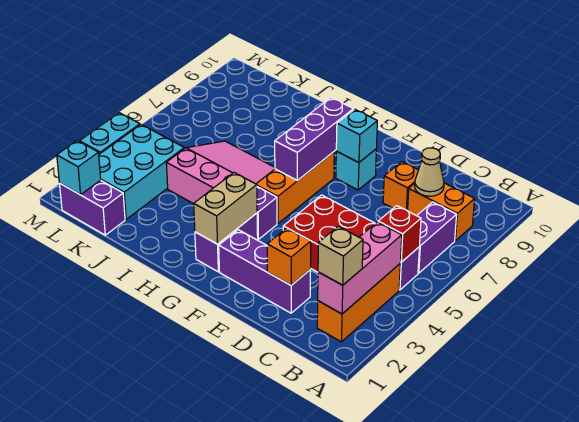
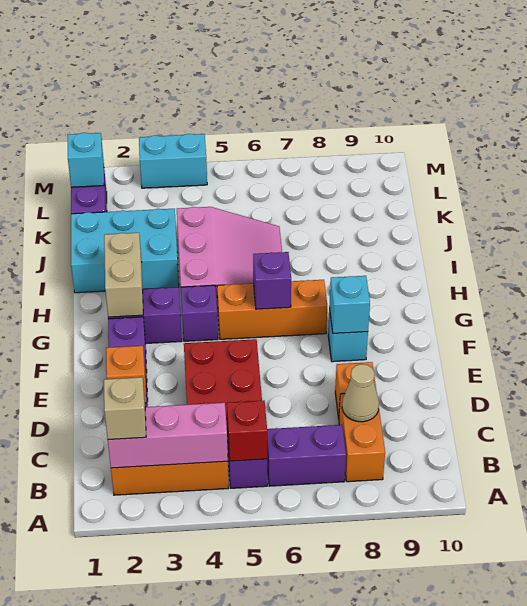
tan 1x2 brick [194,173,257,244] -> tan 1x2 brick turned to [104,233,143,317]
purple 1x3 brick [275,98,354,181] -> purple 1x1 brick [253,252,291,309]
cyan 2x3 brick [99,124,184,219] -> cyan 2x3 brick moved to [71,209,179,293]

